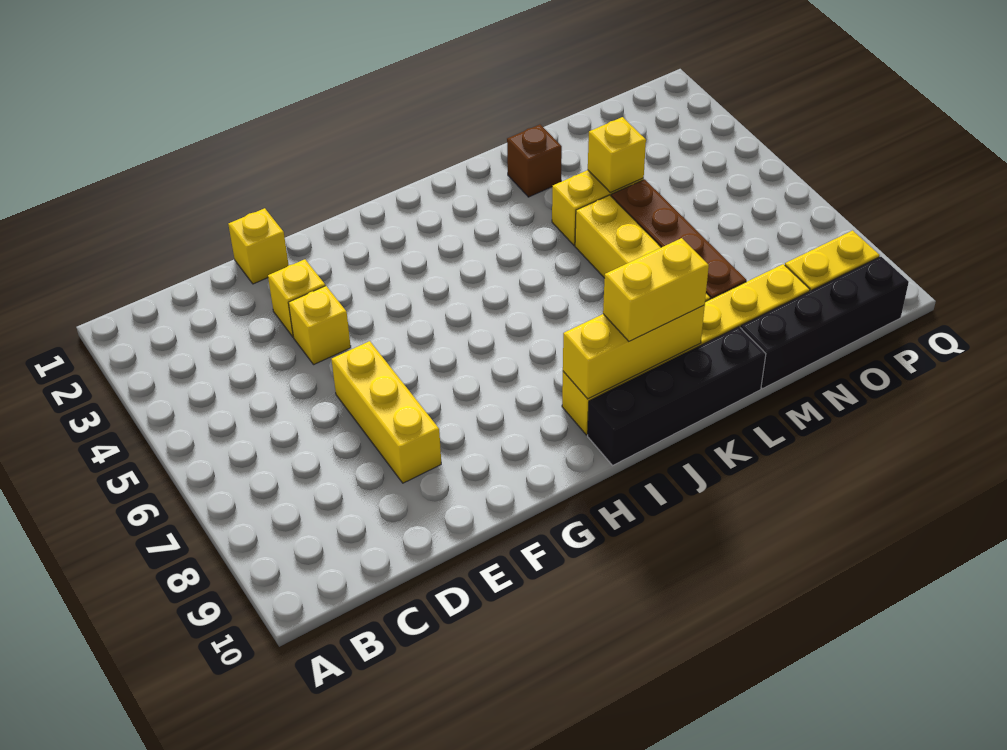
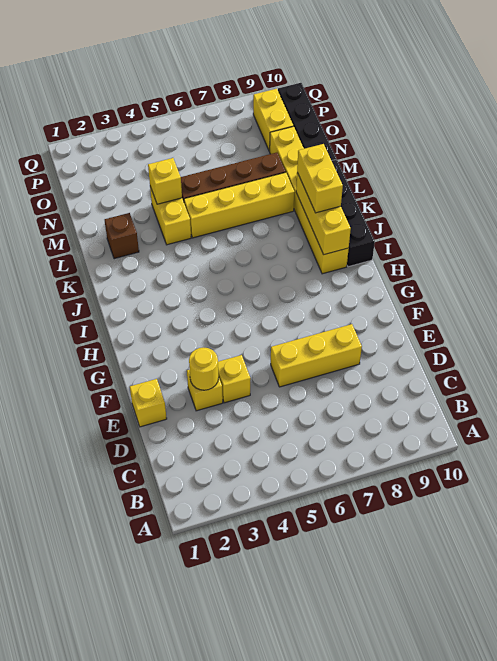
none -> yellow 1x1 round brick [189,347,219,390]

